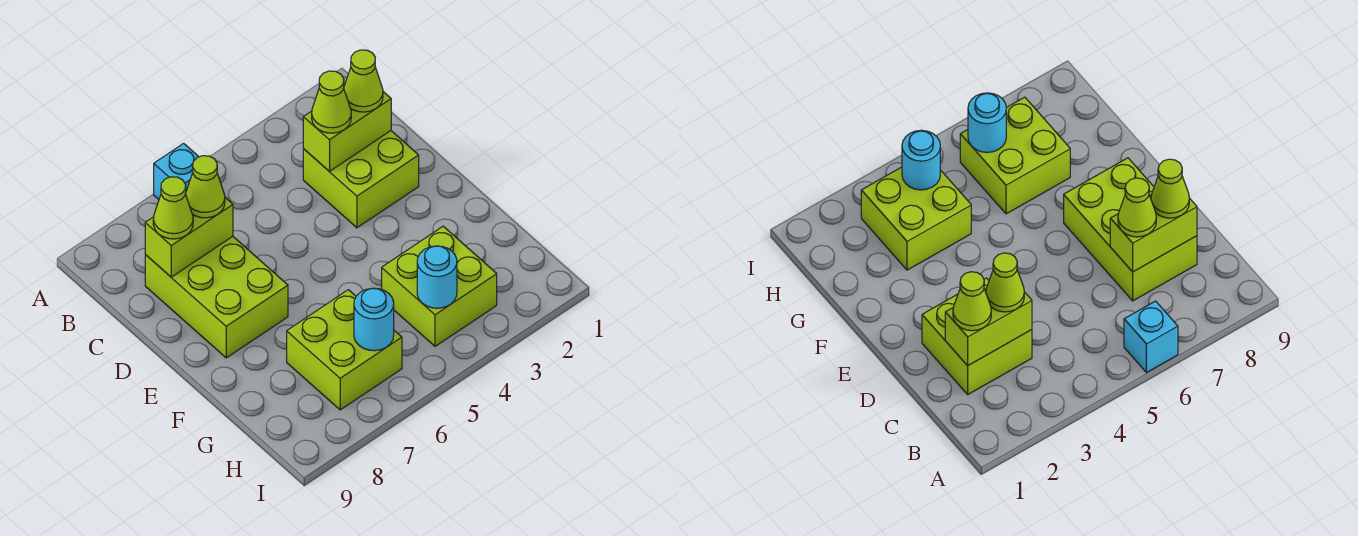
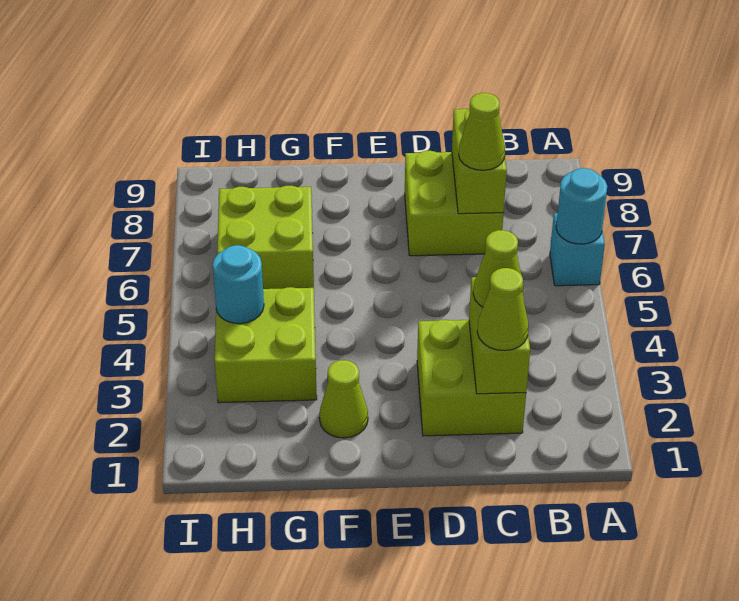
lime 2x3 brick [145,236,288,358] -> lime 2x2 brick [405,151,504,256]
lime 1x1 cone [153,177,193,239] -> lime 1x1 cone moved to [319,360,368,438]
cyan 1x1 round brick [354,288,394,351] -> cyan 1x1 round brick moved to [556,168,607,244]

